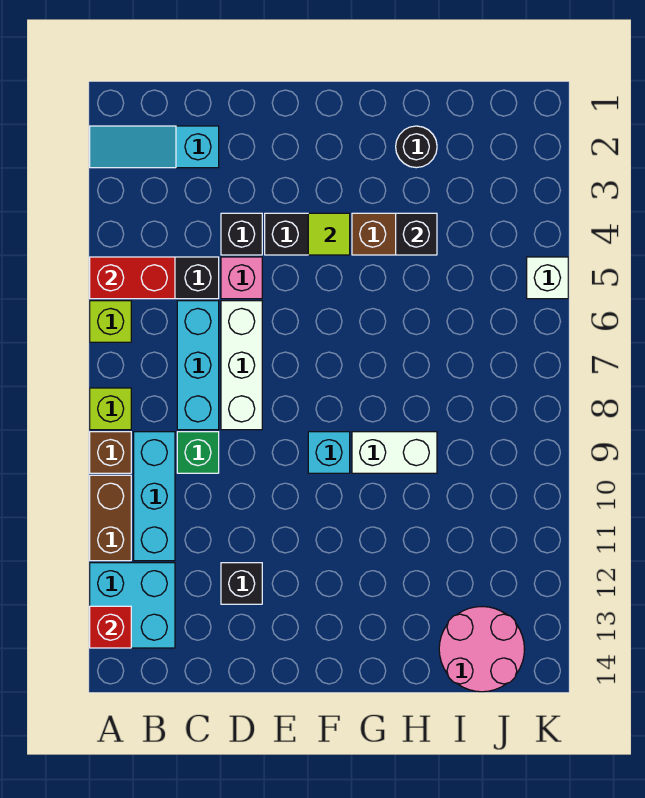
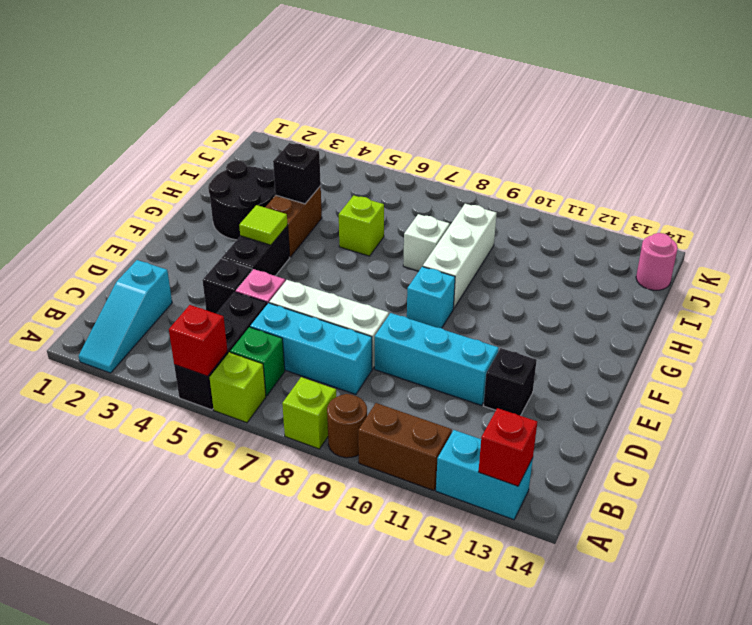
red 1x2 brick [90,257,175,299] -> red 1x1 brick [169,305,227,376]
brown 1x1 brick [90,432,131,473] -> brown 1x1 round brick [327,394,367,458]
cyan 2x2 brick [90,563,175,648] -> cyan 1x2 brick [436,430,533,520]
cyan 1x3 brick [134,432,175,561] -> cyan 1x3 brick moved to [375,313,499,405]
green 1x1 brick [177,432,219,473] -> green 1x1 brick moved to [230,327,285,396]
white 1x2 brick [352,432,437,473] -> white 1x3 brick [423,204,497,308]
black 1x1 round brick [396,126,437,168] -> black 2x2 round brick [208,161,275,240]
none -> lime 1x1 brick [339,196,384,256]
pink 2x2 round brick [439,607,524,692] -> pink 1x1 round brick [636,233,678,290]
white 1x1 brick [527,257,568,299] -> white 1x1 brick moved to [403,214,450,271]

